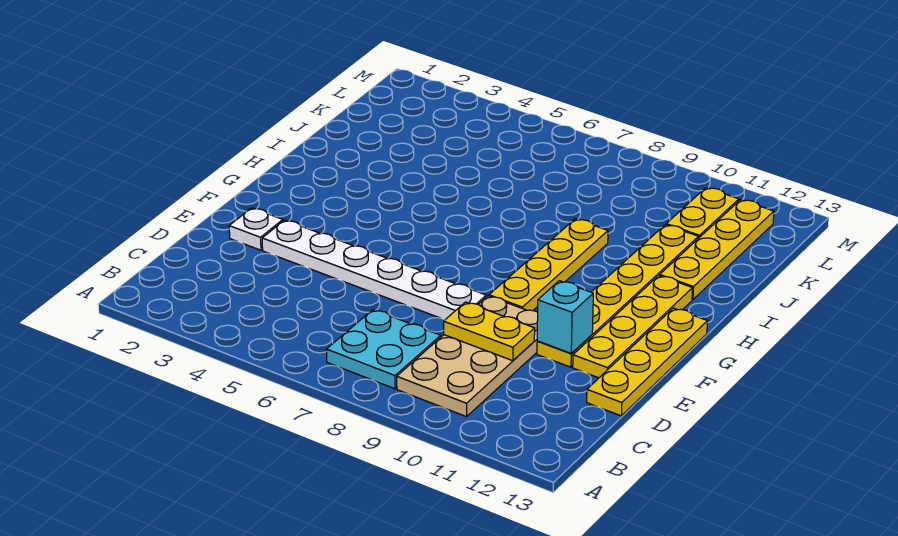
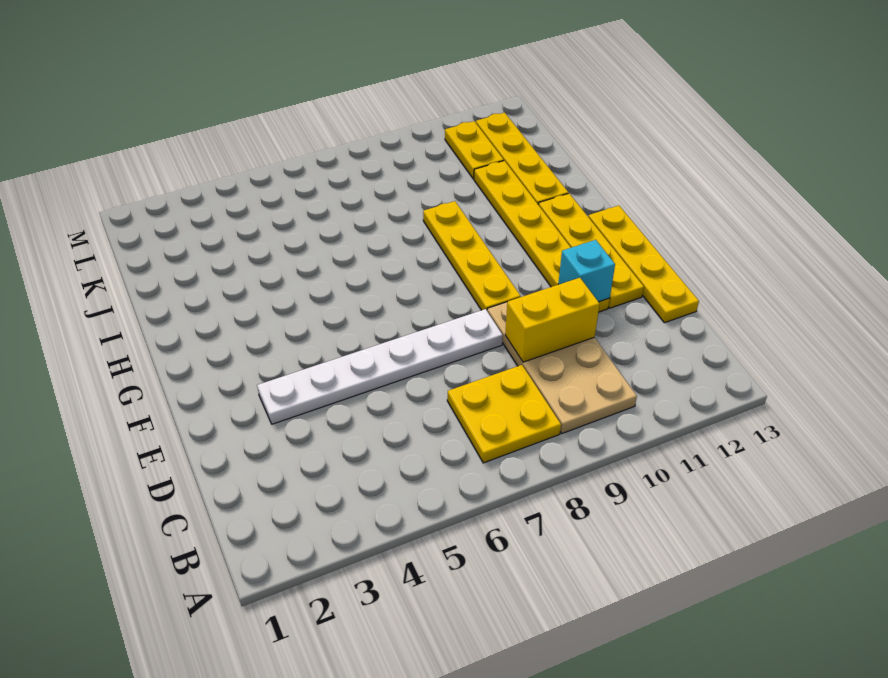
cyan 2x2 plate [327,310,441,389] -> yellow 2x2 plate [447,365,561,463]
yellow 1x2 plate [444,302,535,361] -> yellow 1x2 brick [505,278,600,362]
white 1x1 plate [229,208,283,250] -> none

